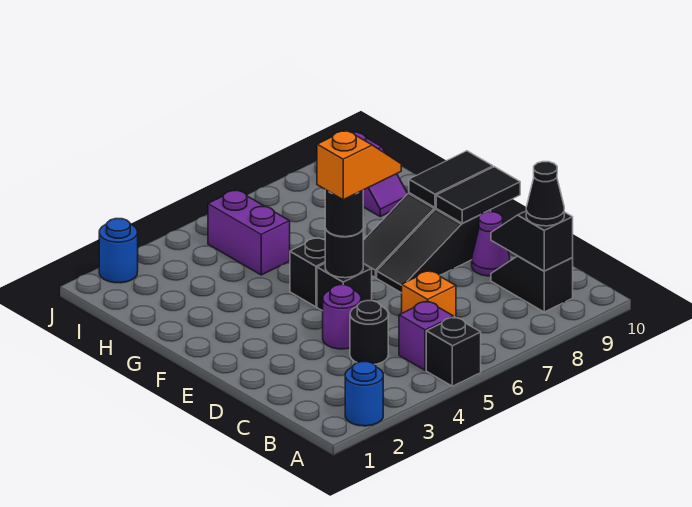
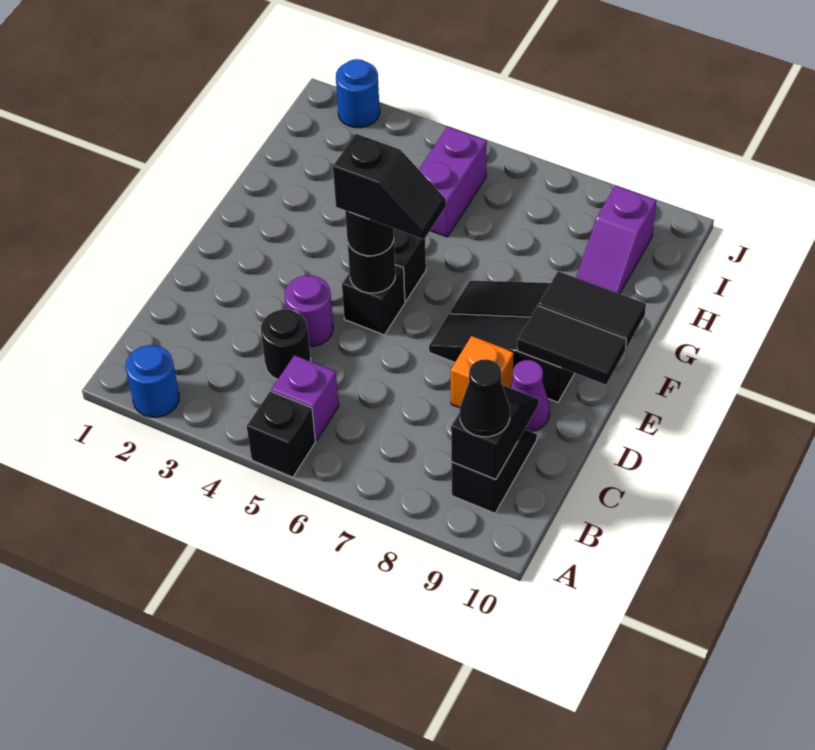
orange 1x1 brick [402,271,456,317] -> orange 1x1 brick moved to [451,336,514,408]
orange 1x2 slope [317,130,401,200] -> black 1x2 slope [333,134,446,239]

